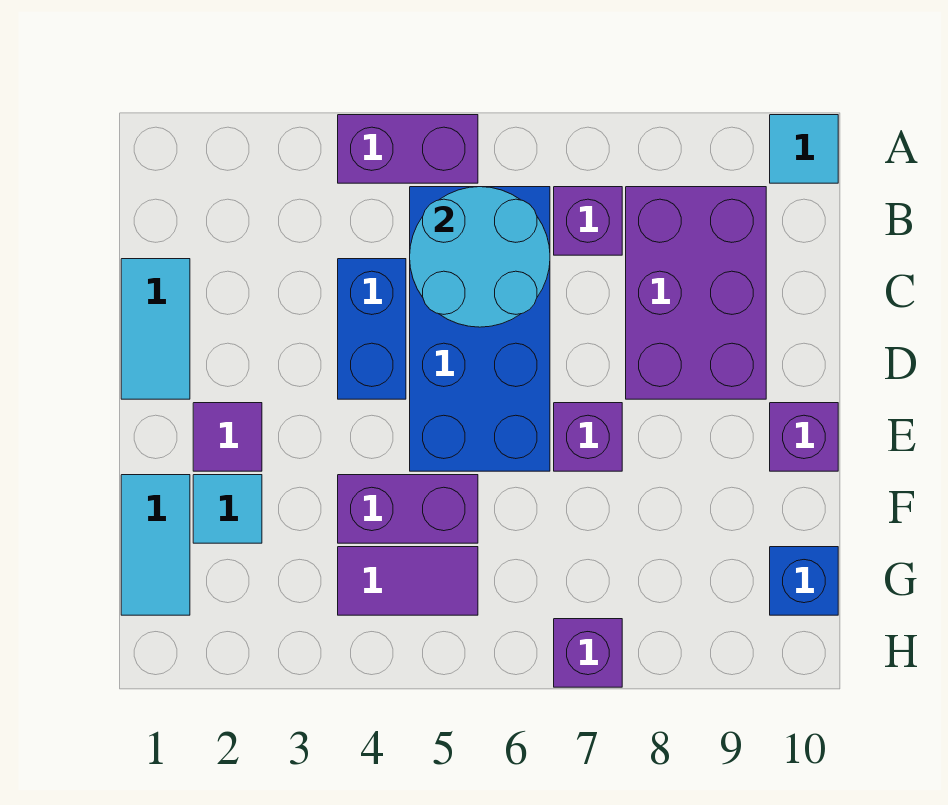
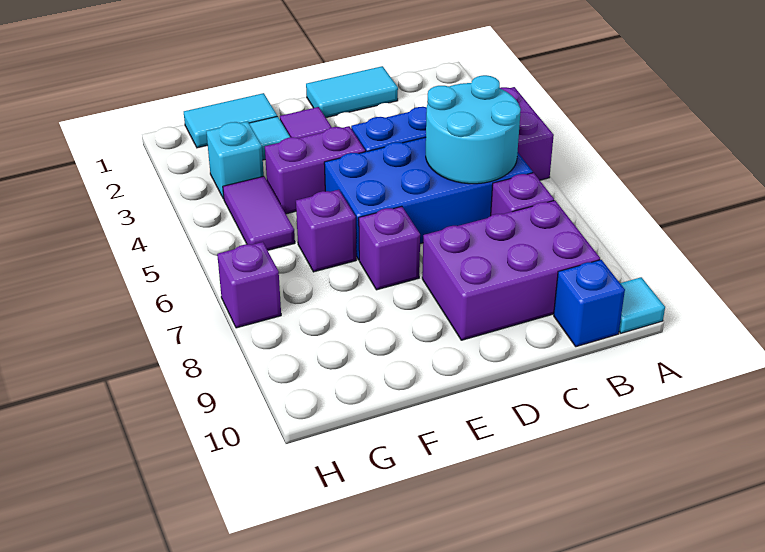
purple 1x1 brick [770,403,838,471] -> purple 1x1 brick moved to [296,190,356,272]
purple 1x2 brick [338,475,478,543] -> purple 1x2 brick turned to [265,126,365,214]
none -> cyan 1x1 brick [206,121,264,199]
blue 1x1 brick [770,547,838,615] -> blue 1x1 brick moved to [554,260,625,347]

